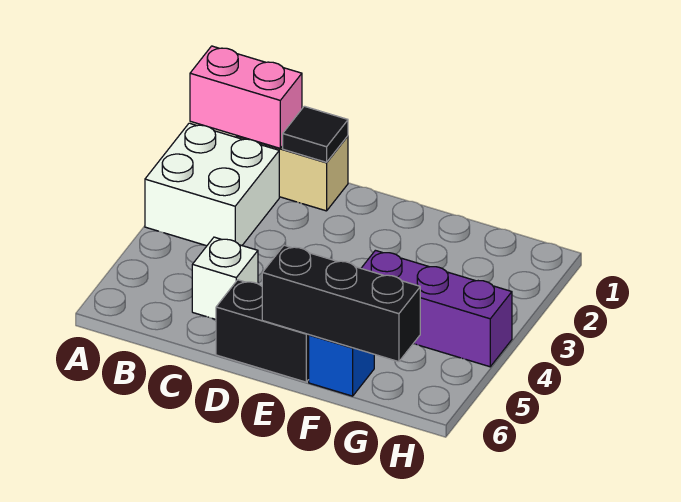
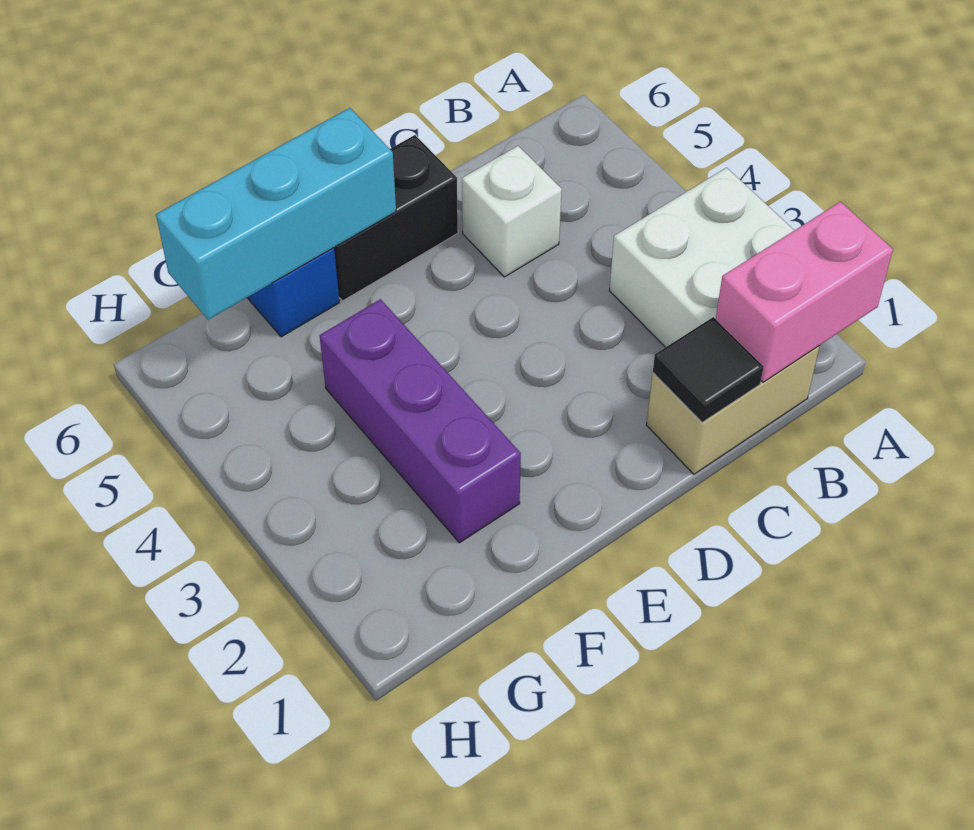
black 1x3 brick [262,245,420,362] -> cyan 1x3 brick [156,108,396,320]
purple 1x3 brick [361,250,512,367] -> purple 1x3 brick turned to [320,299,521,543]

